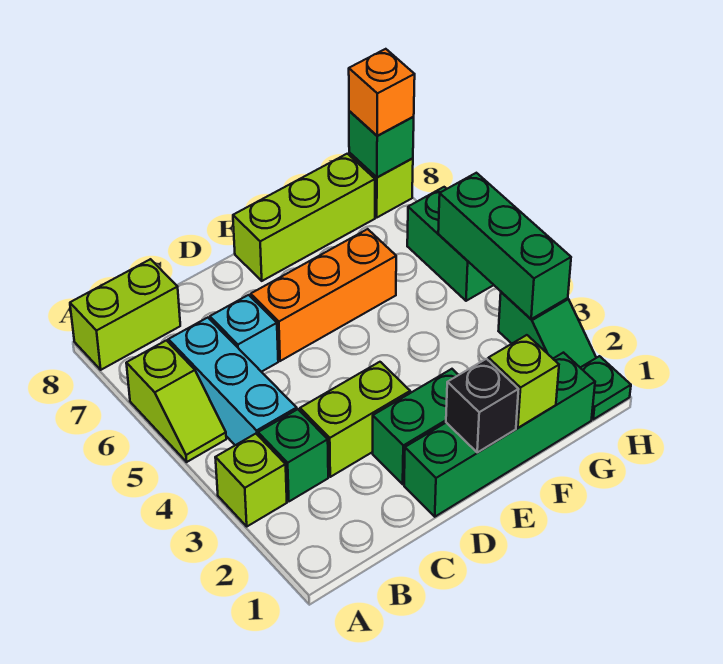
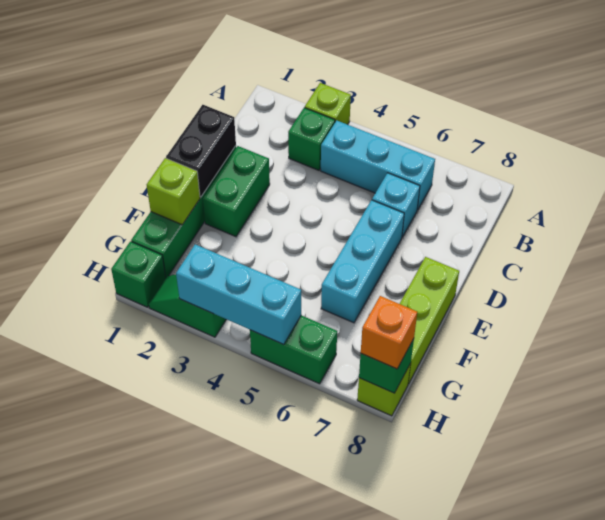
lime 1x2 slope [126,340,226,462] -> none
lime 1x2 brick [70,259,180,370] -> none
lime 1x2 brick [300,362,410,477] -> none
orange 1x3 brick [251,229,396,361] -> cyan 1x3 brick [321,200,404,323]
black 1x1 brick [446,359,519,453] -> black 1x2 brick [166,105,236,197]
green 1x1 plate [580,356,631,419] -> green 1x1 brick [111,241,166,307]
green 1x3 brick [438,173,571,319] -> cyan 1x3 brick [176,244,301,345]

